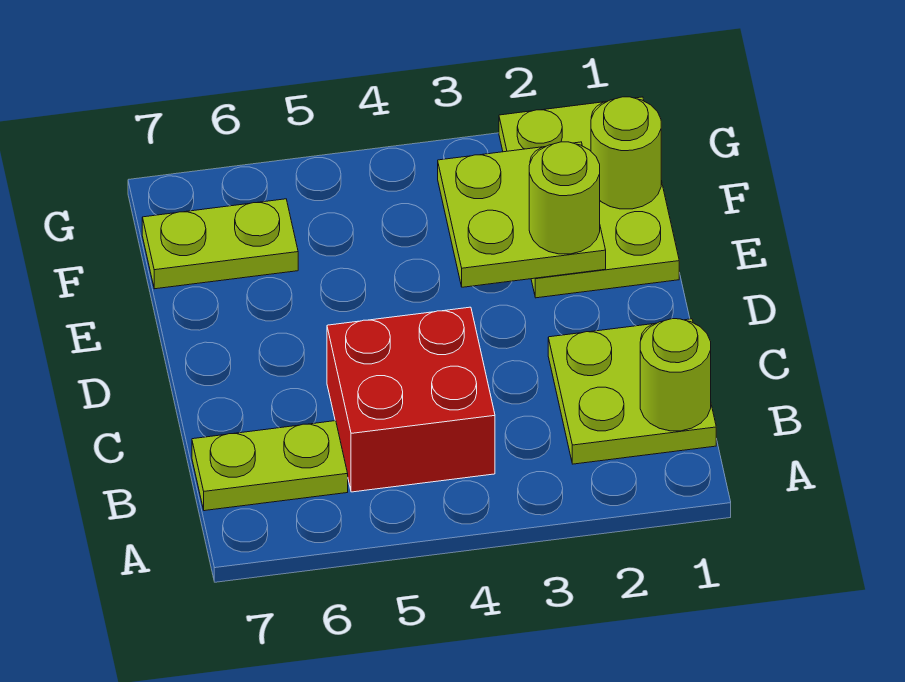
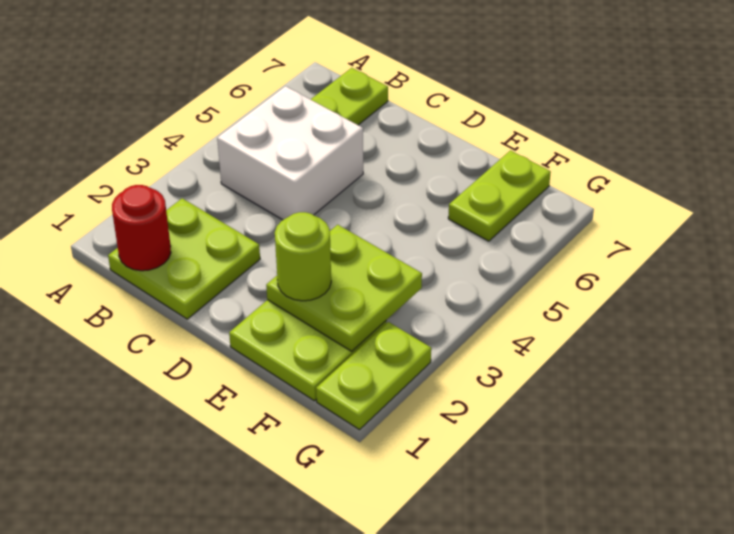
lime 1x1 round brick [640,319,711,431] -> red 1x1 round brick [112,185,171,271]
red 2x2 brick [327,307,495,492] -> white 2x2 brick [217,86,363,220]
lime 1x1 round brick [591,97,661,209] -> none

